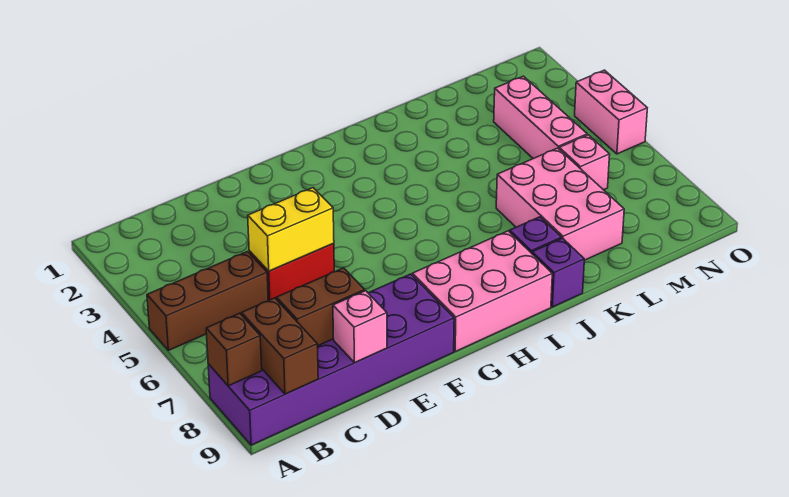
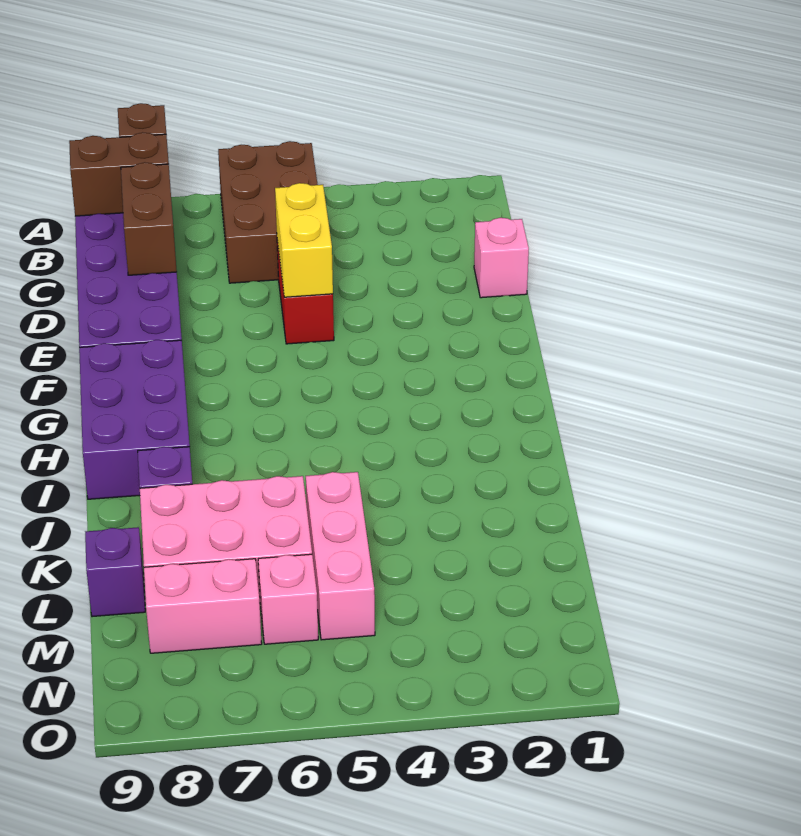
brown 1x3 brick [147,252,268,350] -> brown 2x3 brick [218,141,318,283]
pink 1x1 brick [333,291,387,363] -> pink 1x1 brick moved to [474,218,529,298]
pink 2x3 brick [412,231,552,352] -> purple 2x3 brick [79,340,190,499]
purple 1x1 brick [532,238,584,307] -> purple 1x1 brick moved to [85,527,145,617]
pink 1x3 brick [494,76,587,159] -> pink 1x3 brick turned to [306,472,375,640]
pink 1x2 brick [575,70,647,154] -> pink 1x2 brick moved to [144,559,262,653]

